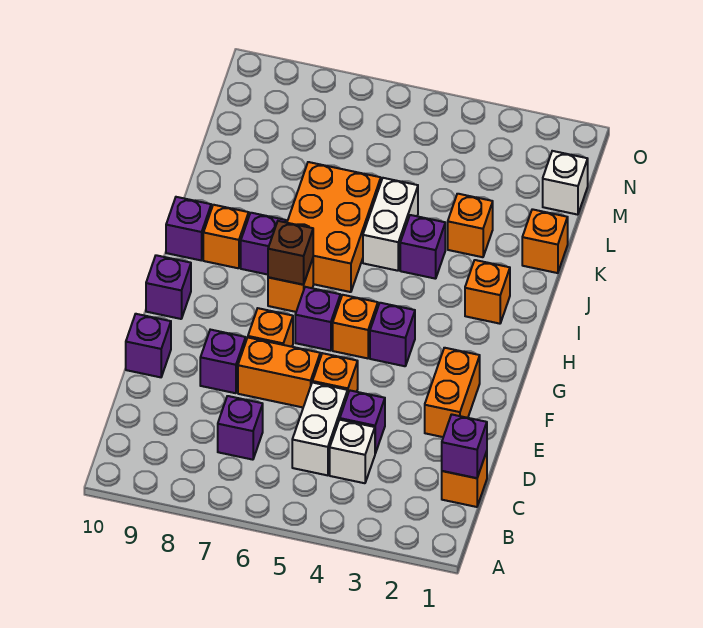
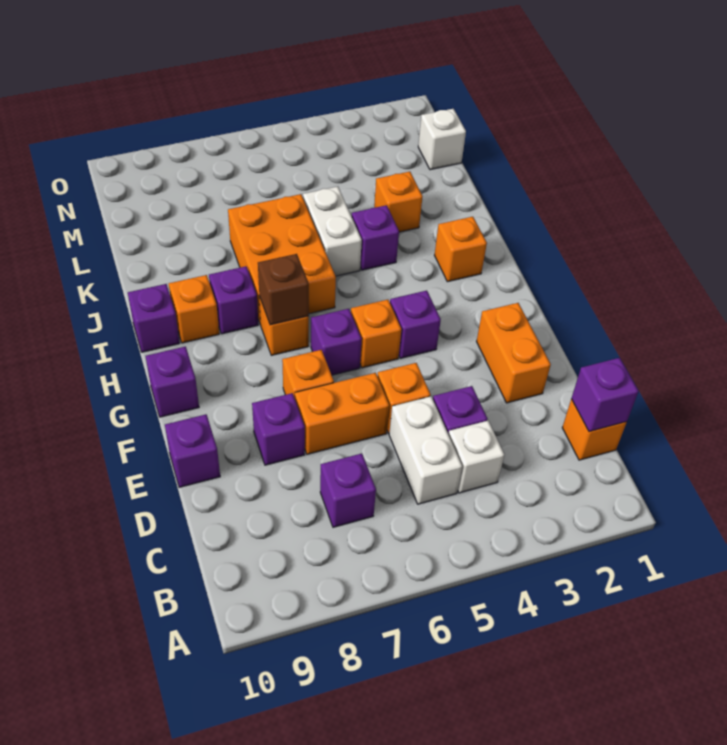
orange 1x1 brick [522,209,568,273] -> none

